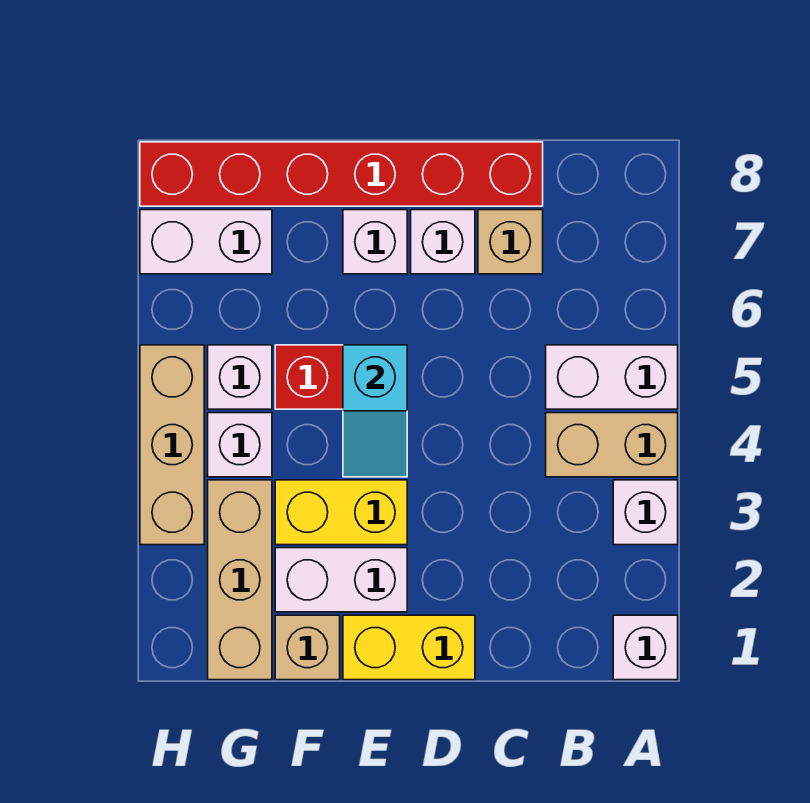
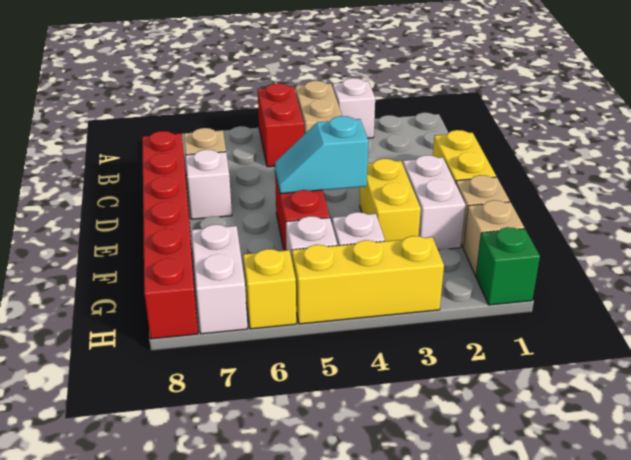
white 1x1 brick [613,615,678,680] -> none
white 1x2 brick [546,345,678,409] -> red 1x2 brick [258,83,304,167]
cyan 1x2 slope [343,345,407,477] -> cyan 1x2 slope turned to [275,116,368,194]
white 1x1 brick [343,210,407,274] -> none
tan 1x3 brick [208,480,272,680] -> tan 1x1 brick [463,200,524,275]
none -> green 1x1 brick [476,227,540,305]
tan 1x3 brick [140,345,204,545] -> yellow 1x3 brick [292,236,444,324]
none -> yellow 1x1 brick [243,249,296,329]

